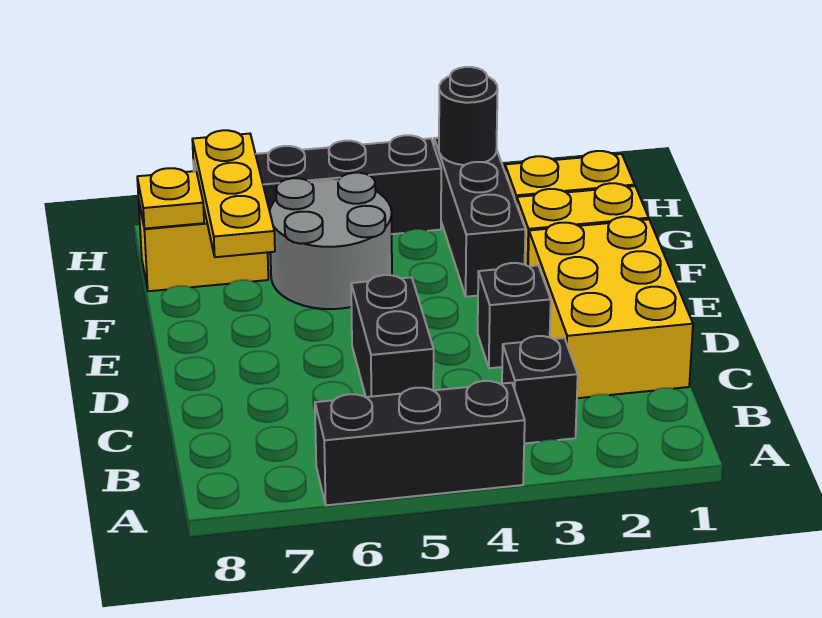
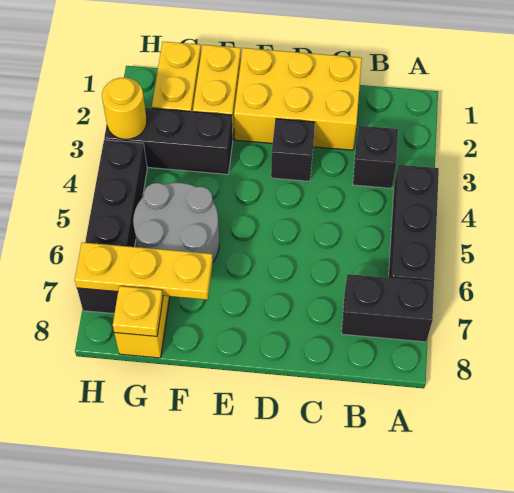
black 1x2 brick [351,275,434,397] -> black 1x2 brick moved to [341,274,434,342]
black 1x1 round brick [439,67,498,165] -> yellow 1x1 round brick [102,78,147,139]

